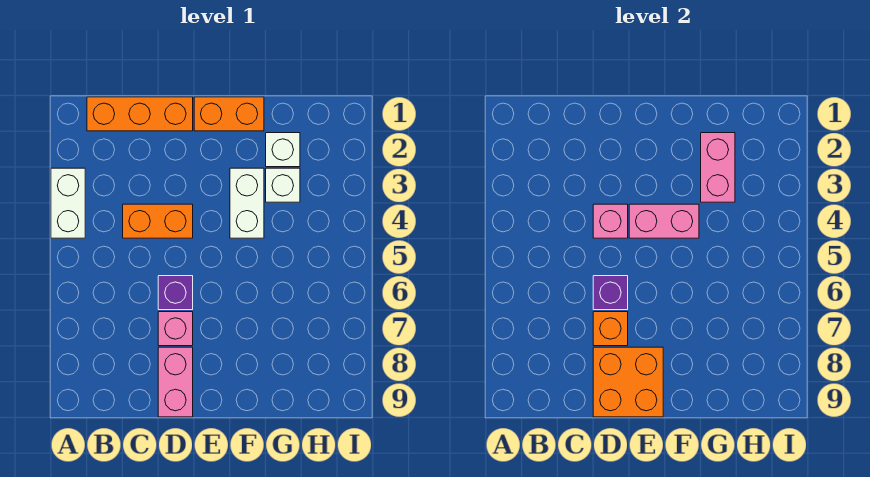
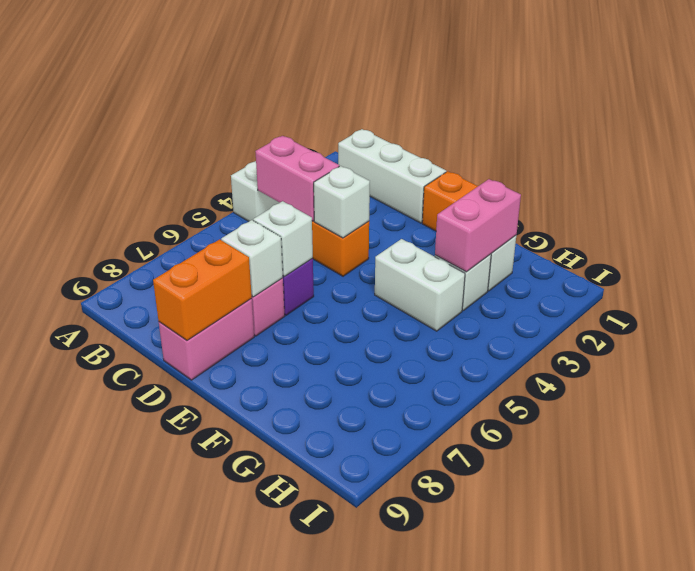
orange 1x3 brick [87,97,193,131] -> white 1x3 brick [338,129,446,223]
pink 1x1 brick [593,204,628,238] -> white 1x1 brick [314,166,370,238]
purple 1x1 brick [593,276,628,310] -> white 1x1 brick [253,201,313,277]
orange 1x1 brick [593,312,628,346] -> white 1x1 brick [221,220,283,297]
orange 2x2 brick [593,347,663,417] -> orange 1x2 brick [153,239,252,340]
pink 1x2 brick [629,204,699,238] -> pink 1x2 brick moved to [255,136,339,221]
white 1x2 brick [230,168,264,238] -> white 1x2 brick turned to [375,239,465,331]

